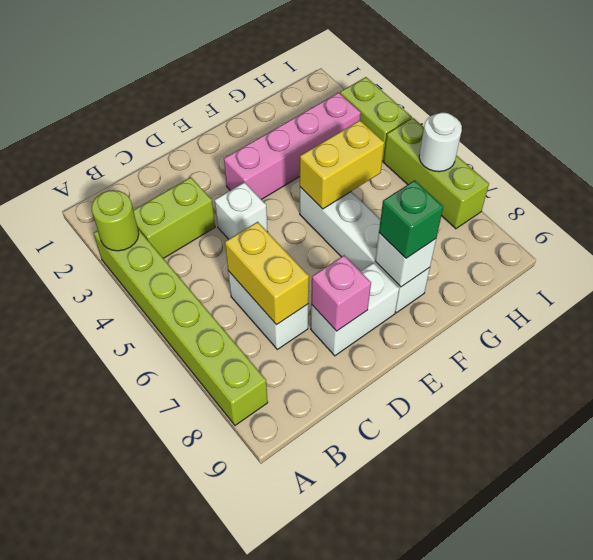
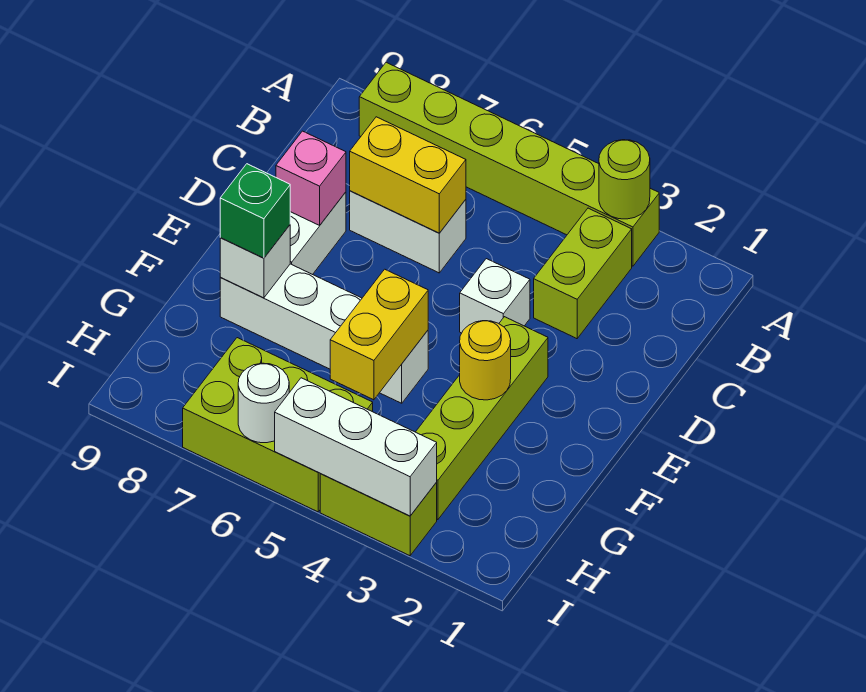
pink 1x4 brick [224,93,361,200] -> lime 1x4 brick [416,317,548,520]
none -> yellow 1x1 round brick [460,321,511,400]
none -> white 1x3 brick [275,378,437,516]
lime 1x3 brick [384,118,489,229] -> lime 2x3 brick [183,338,373,512]

